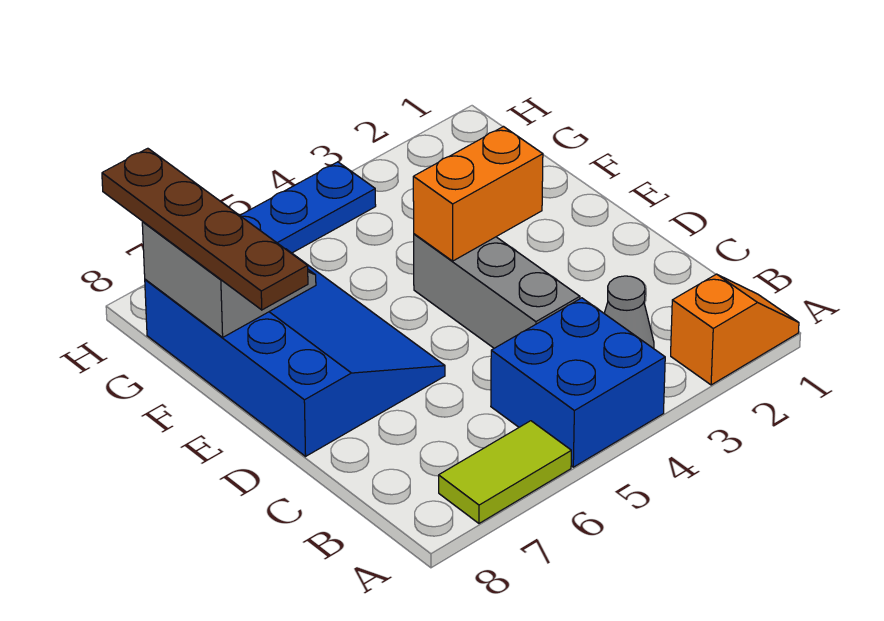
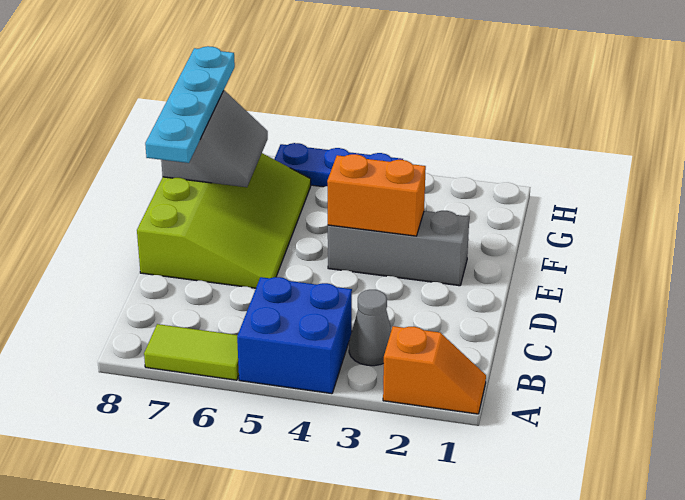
grey 1x3 brick [414,234,580,348] -> grey 1x3 brick turned to [328,211,469,286]
blue 3x4 slope [145,249,445,456] -> lime 3x4 slope [137,153,311,288]
brown 1x4 plate [102,148,308,310] -> cyan 1x4 plate [145,46,235,163]

